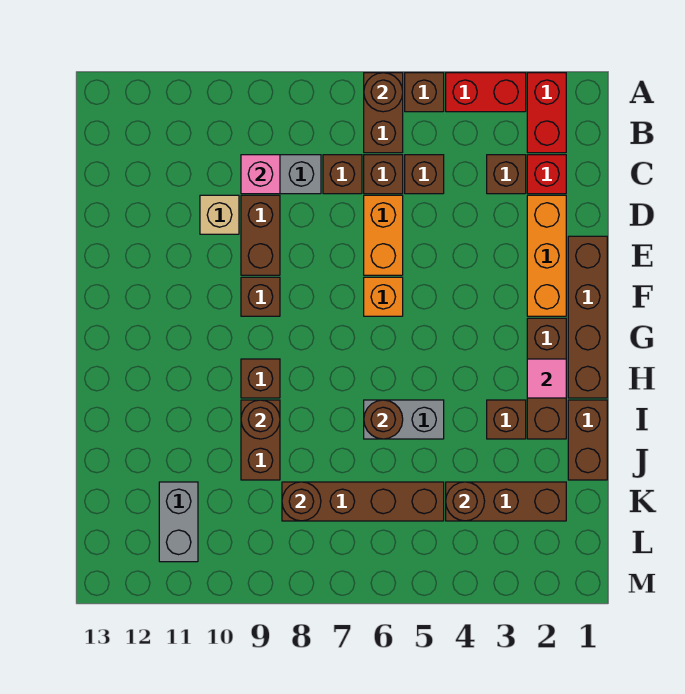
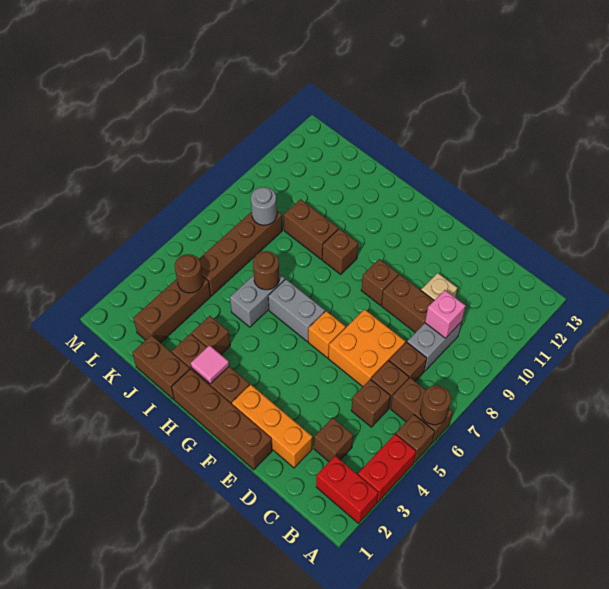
red 1x1 brick [527,155,566,194] -> none
orange 1x2 brick [364,195,403,275] -> orange 2x2 brick [328,309,405,387]
brown 1x1 round brick [241,400,280,439] -> none
brown 1x1 round brick [282,482,321,521] -> grey 1x1 round brick [251,187,277,225]
grey 1x2 brick [159,482,198,562] -> grey 1x2 brick moved to [268,279,325,341]

